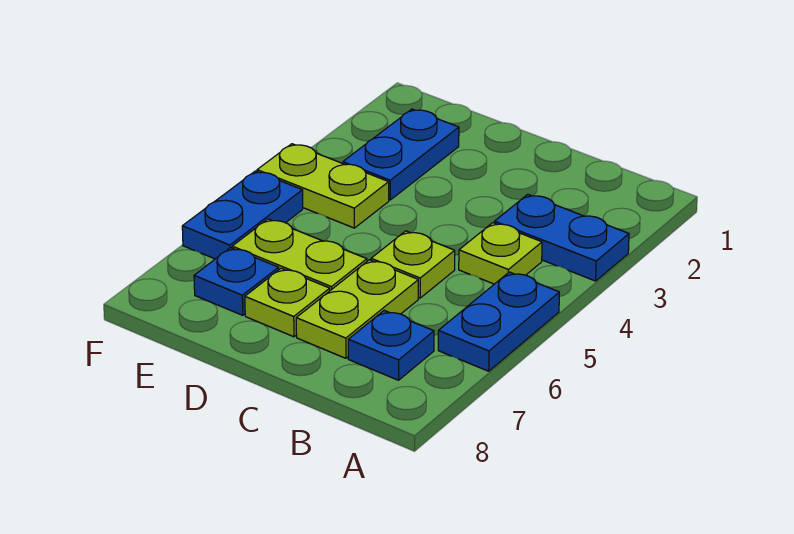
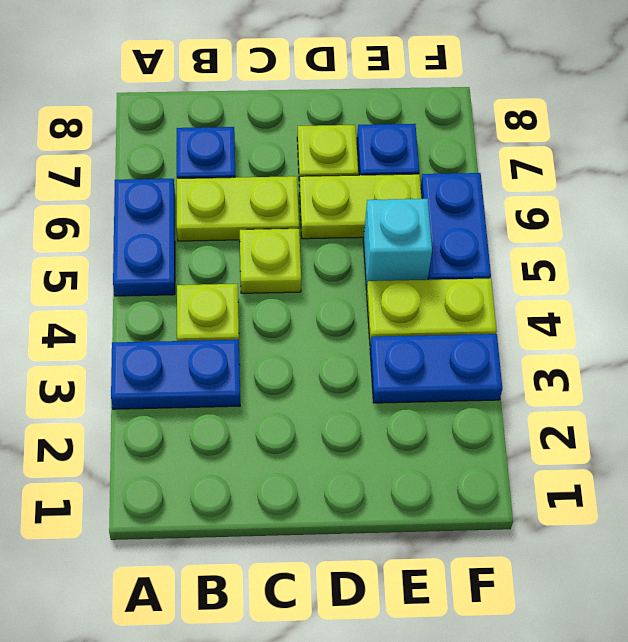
lime 1x2 plate [296,260,418,358] -> lime 1x2 plate turned to [177,176,299,241]
blue 1x2 plate [343,109,459,200] -> blue 1x2 plate turned to [370,334,502,403]
none -> cyan 1x1 brick [363,199,432,290]

